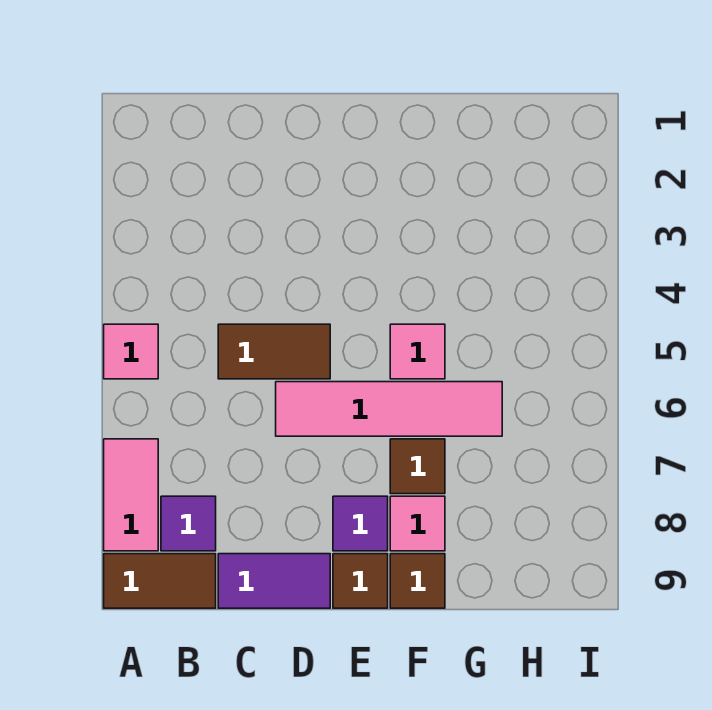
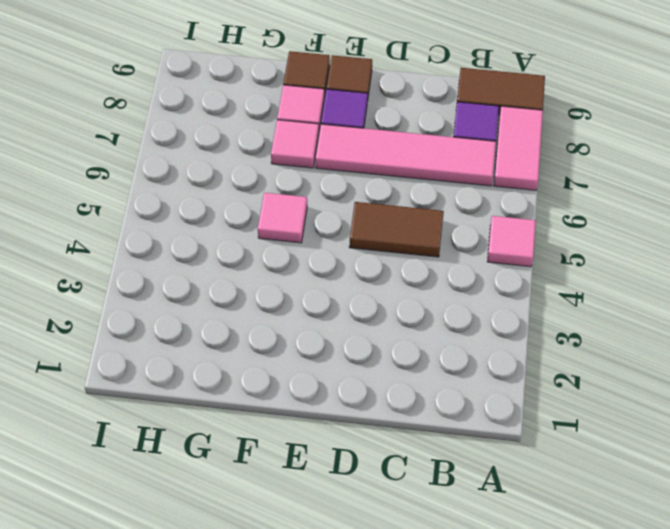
purple 1x2 tile [218,554,330,608] -> none
pink 1x4 tile [276,382,502,436] -> pink 1x4 tile moved to [315,124,496,186]
brown 1x1 tile [390,439,445,494] -> pink 1x1 tile [271,120,319,168]

